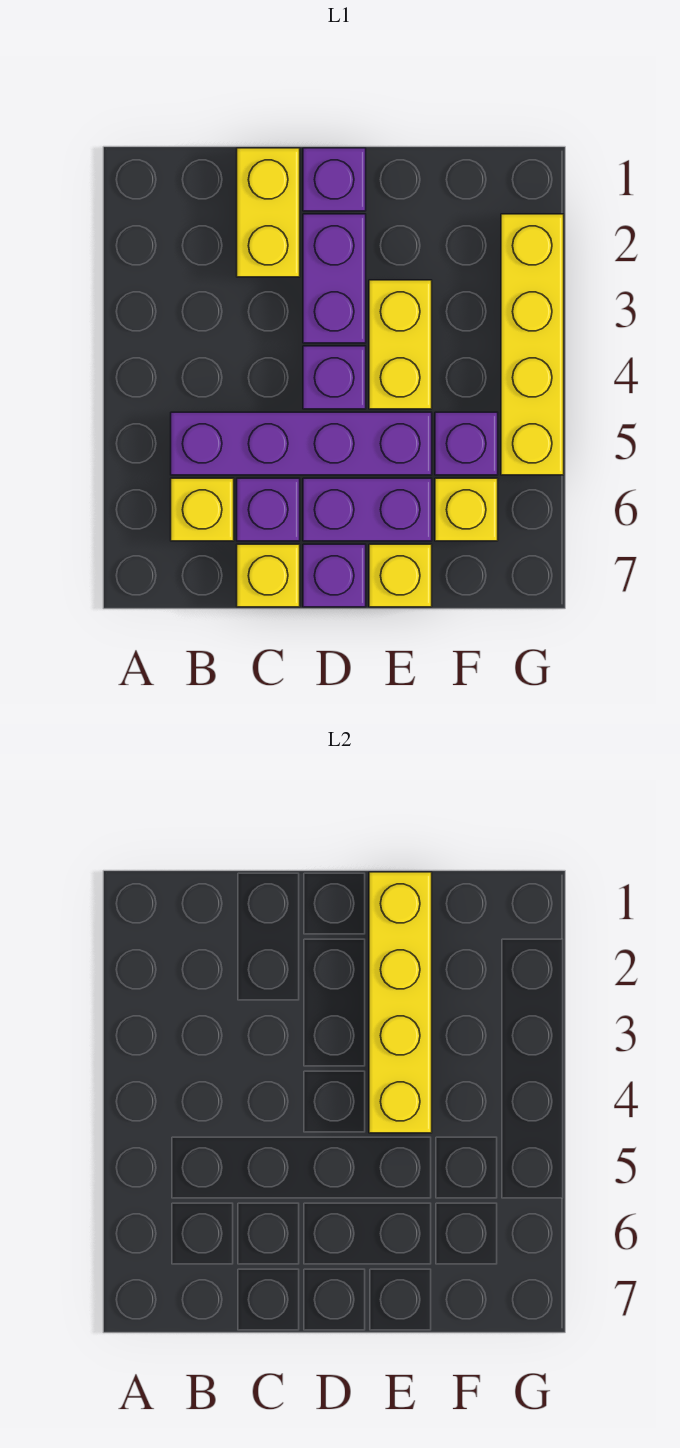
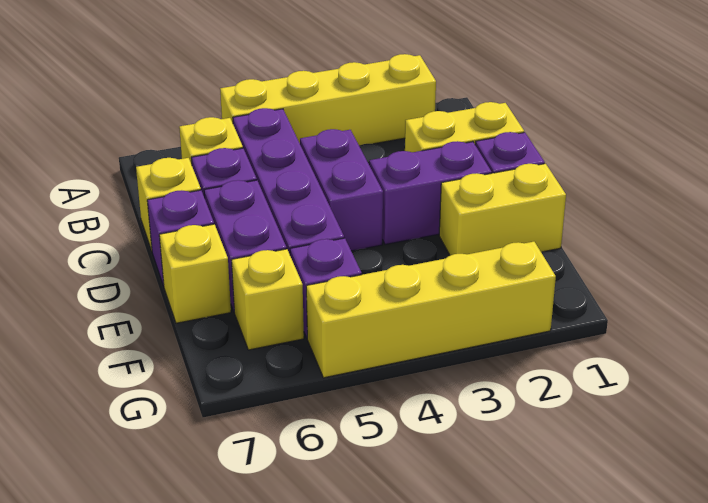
purple 1x1 brick [303,346,366,409] -> purple 1x2 brick [300,129,383,251]
yellow 1x4 brick [369,872,432,1133] -> yellow 1x4 brick moved to [220,54,436,145]
yellow 1x2 brick [369,280,432,409] -> yellow 1x2 brick moved to [439,164,566,255]

